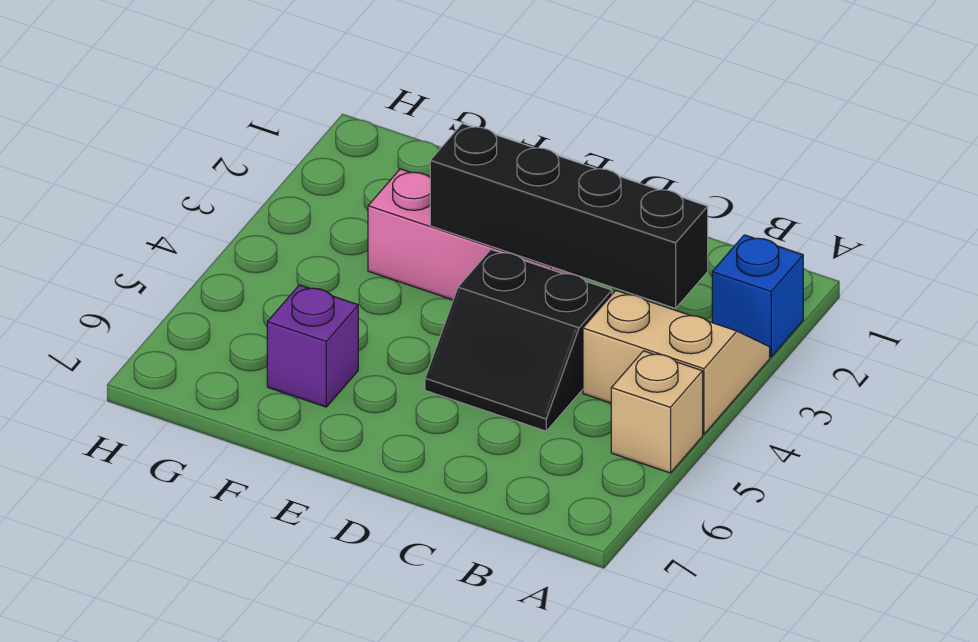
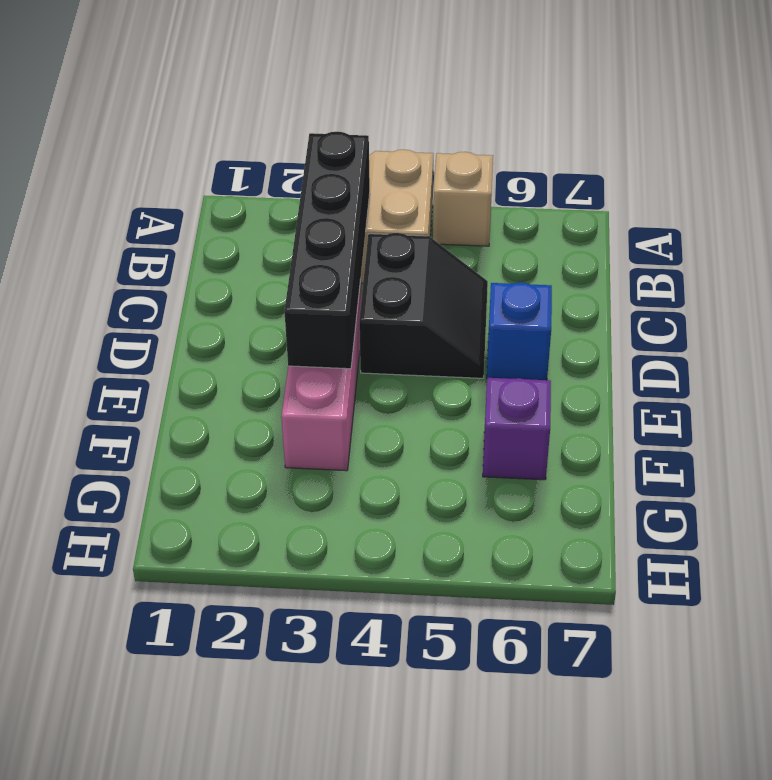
blue 1x1 brick [712,235,803,357] -> blue 1x1 brick moved to [487,283,552,380]

